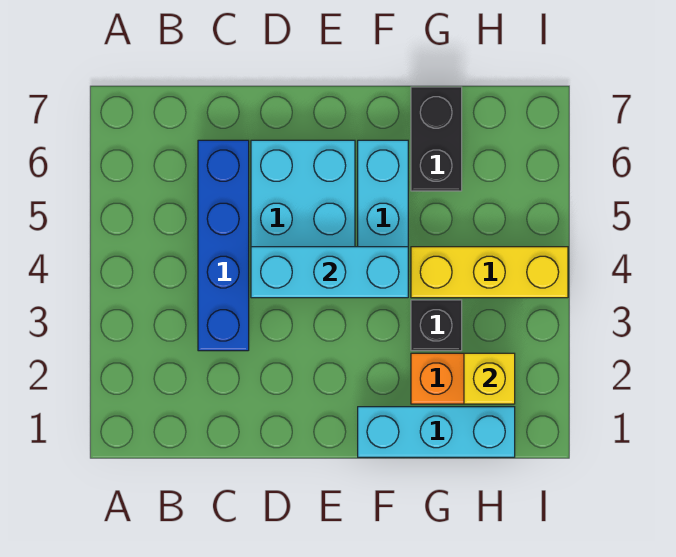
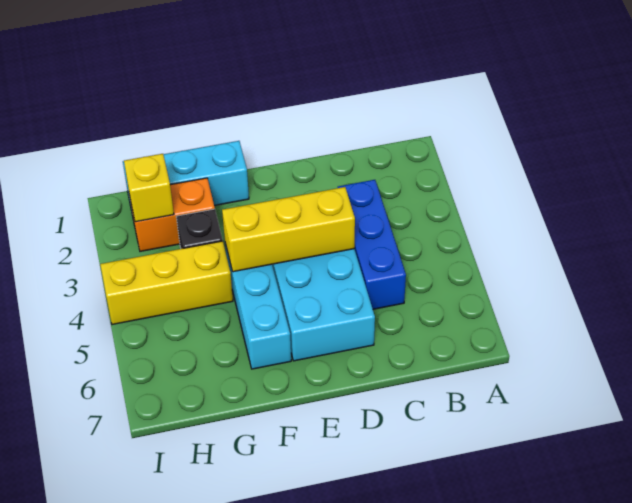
blue 1x4 brick [198,140,249,351] -> blue 1x3 brick [338,180,406,309]
cyan 1x3 brick [251,247,408,298] -> yellow 1x3 brick [222,187,355,272]
black 1x2 brick [411,87,462,191] -> none

